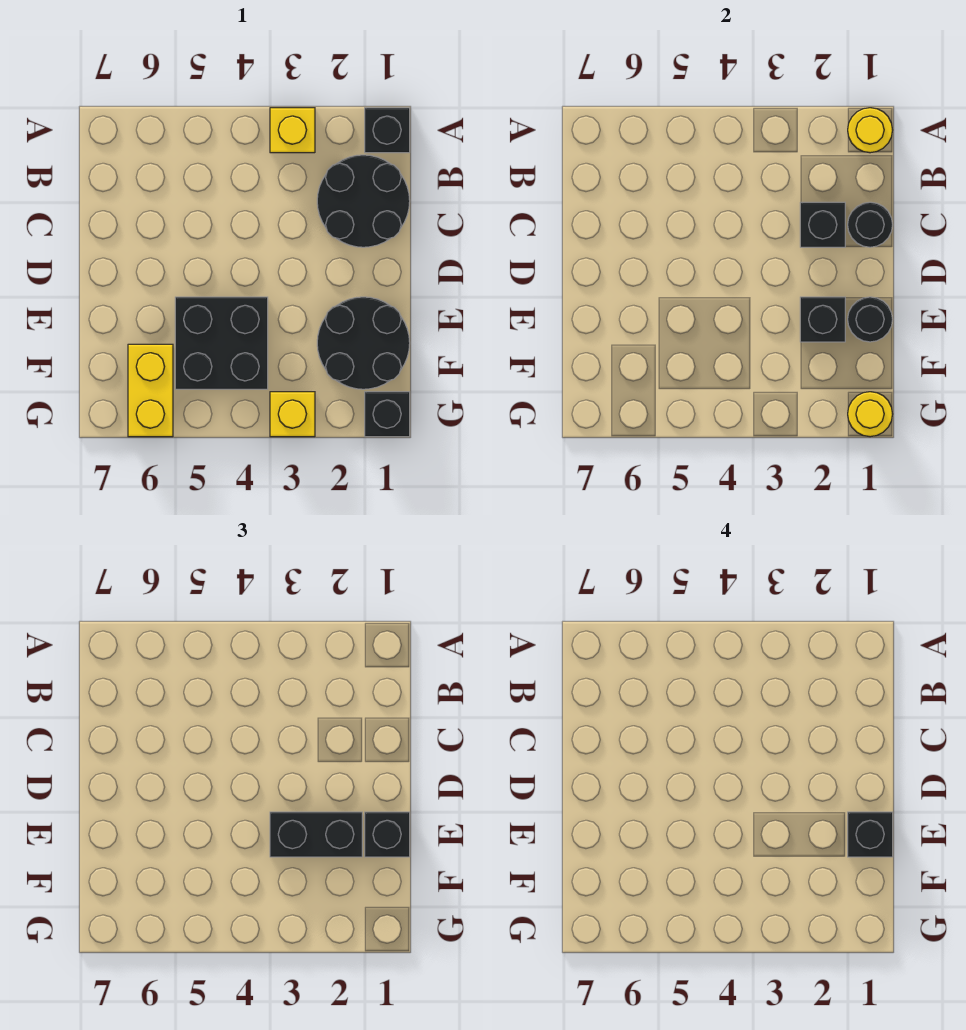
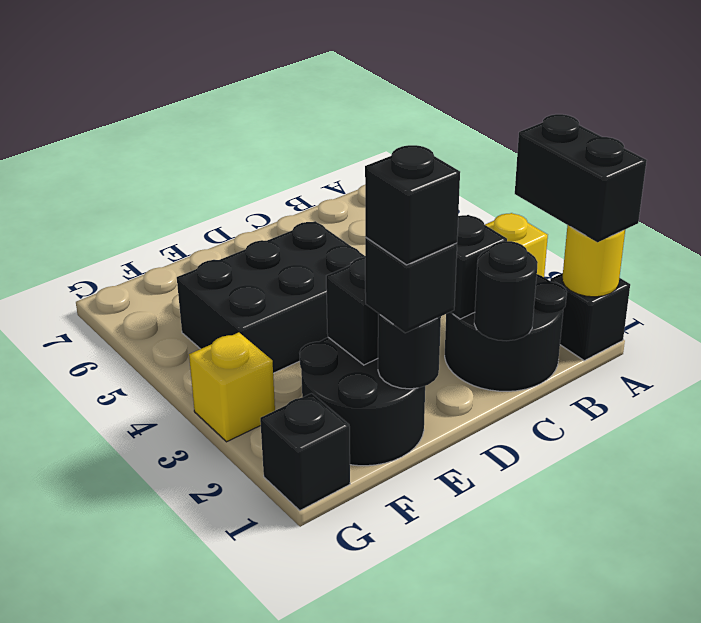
black 1x2 brick [270,812,362,857] -> black 1x2 brick moved to [515,114,647,242]
black 2x2 brick [175,297,268,389] -> black 2x3 brick [177,221,365,373]
yellow 1x2 brick [128,344,173,437] -> none
yellow 1x1 round brick [848,392,893,437] -> none

